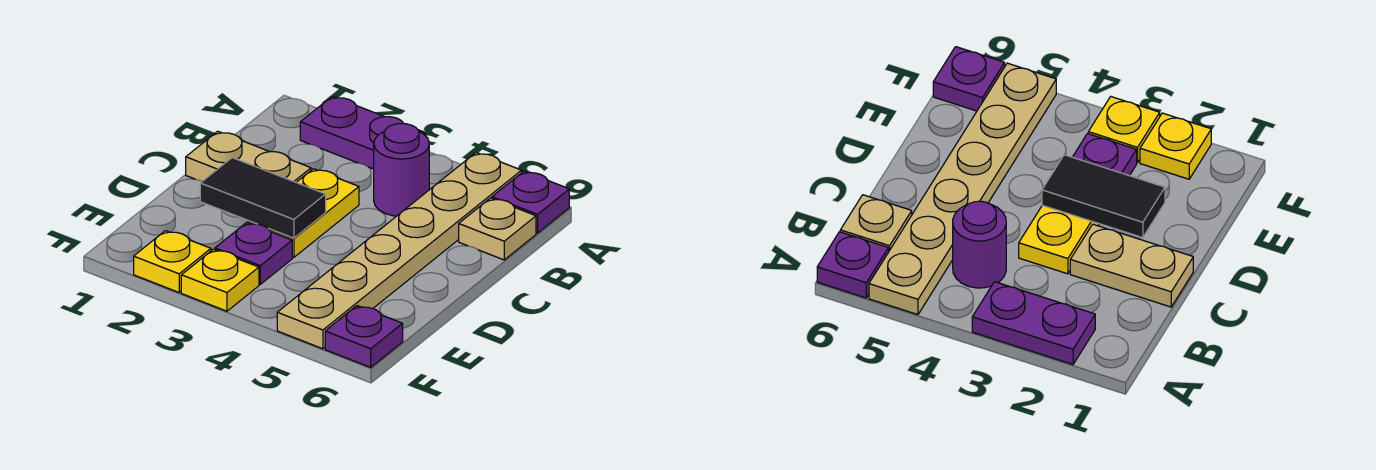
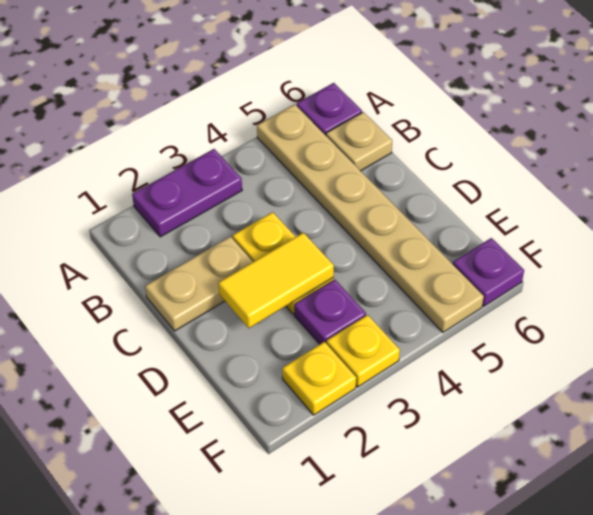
purple 1x1 round brick [374,124,429,216] -> none
black 1x2 tile [200,158,326,238] -> yellow 1x2 tile [218,233,334,328]

